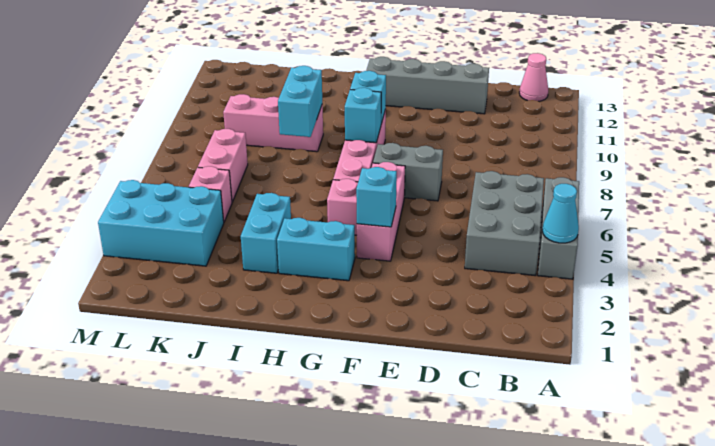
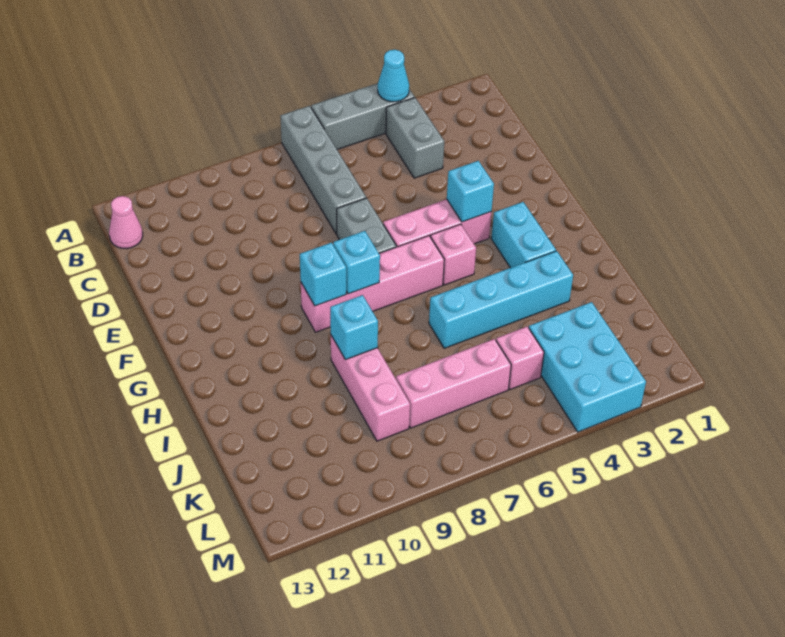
grey 2x3 brick [465,171,544,276] -> grey 1x2 brick [386,98,444,178]
grey 1x4 brick [366,57,489,114] -> grey 1x4 brick moved to [280,106,366,234]
cyan 1x2 brick [241,193,291,273] -> cyan 1x4 brick [429,251,573,348]
cyan 1x2 brick [278,66,322,137] -> cyan 1x1 brick [330,295,378,360]
pink 1x2 brick [198,129,248,202] -> pink 1x3 brick [396,339,511,428]

